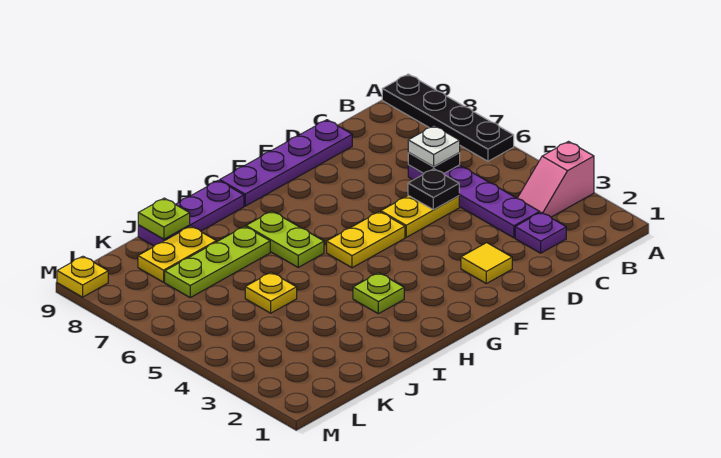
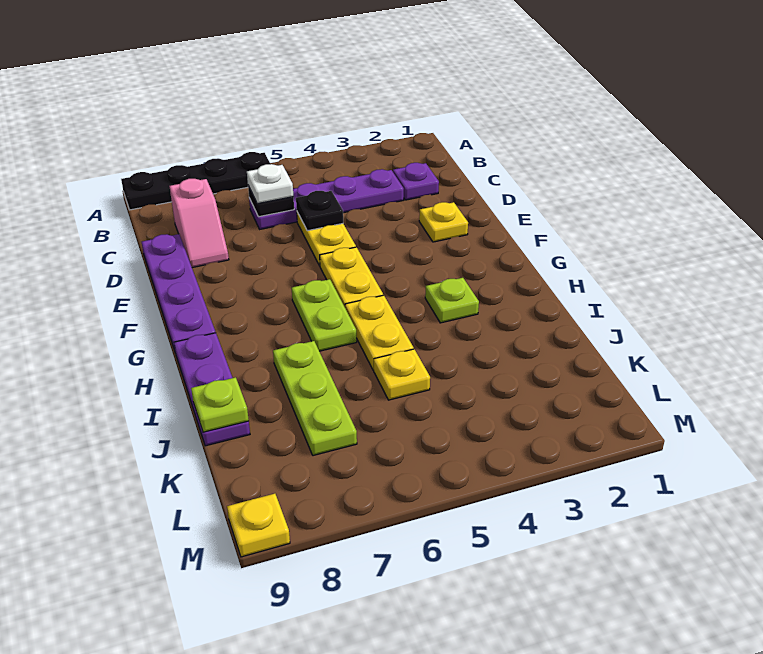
pink 1x2 slope [517,142,594,217] -> pink 1x2 slope moved to [169,179,229,268]
yellow 1x1 tile [461,243,512,284] -> yellow 1x1 plate [419,202,468,242]
lime 1x2 plate [246,211,324,267] -> lime 1x2 plate turned to [292,279,357,351]
yellow 1x2 plate [138,226,216,282] -> yellow 1x2 plate moved to [345,295,414,370]

